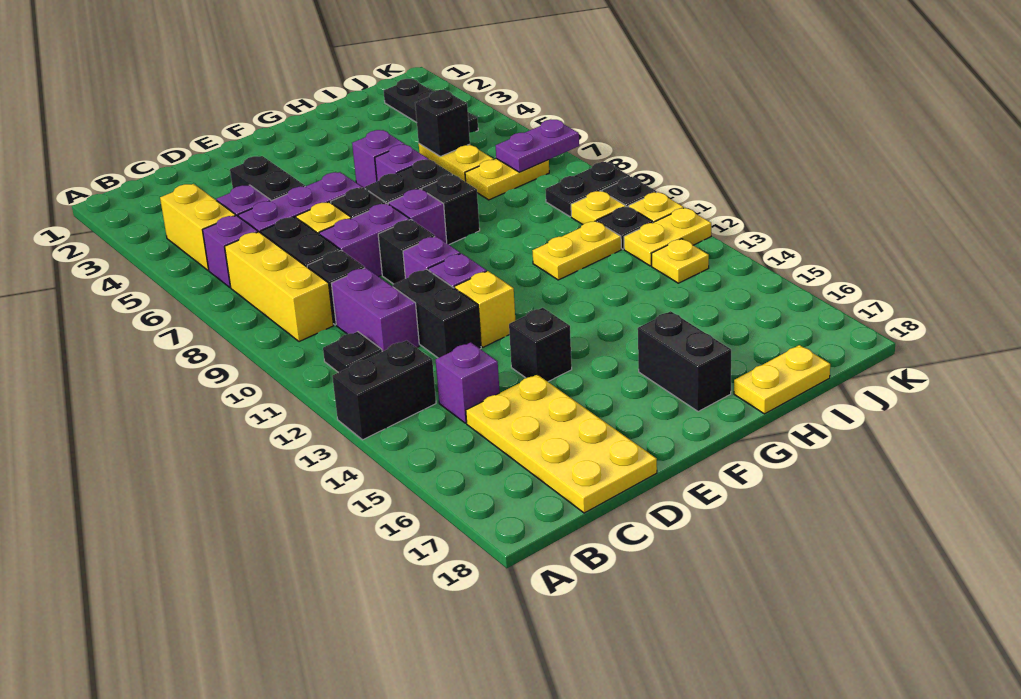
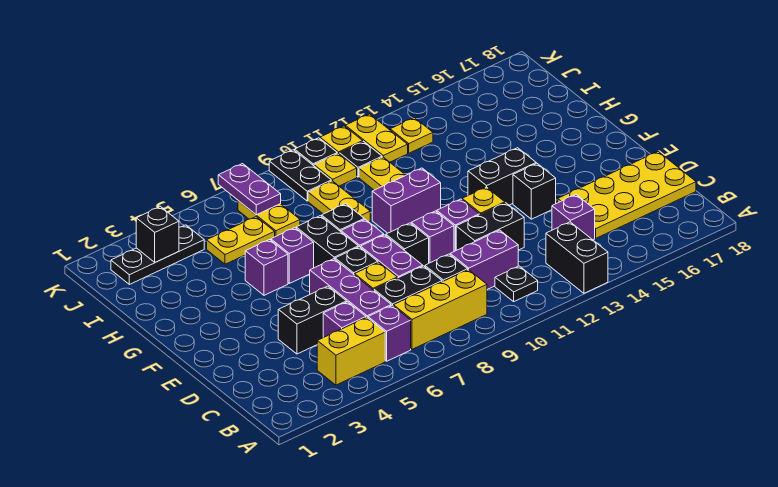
none -> purple 1x2 brick [372,168,441,233]
black 1x2 brick [638,311,731,412] -> black 1x2 brick moved to [468,148,536,205]
yellow 1x2 plate [734,345,830,414] -> yellow 1x2 plate moved to [308,181,370,222]
black 1x1 brick [415,90,470,156] -> black 1x1 brick moved to [136,207,179,262]

